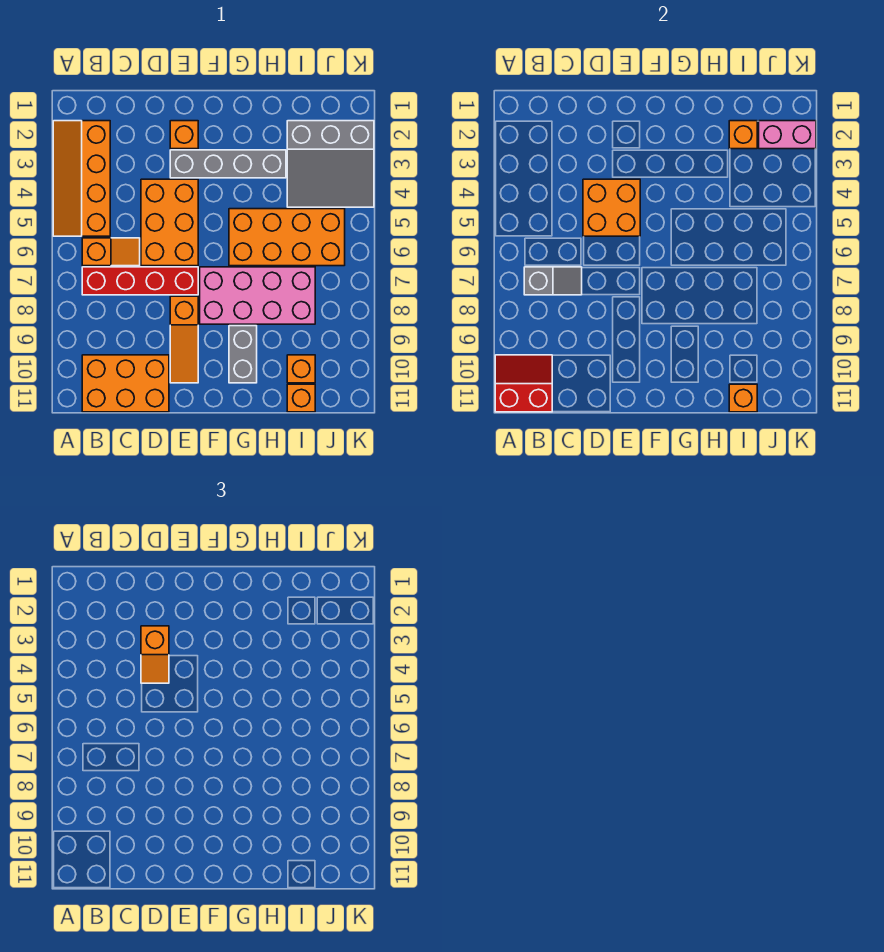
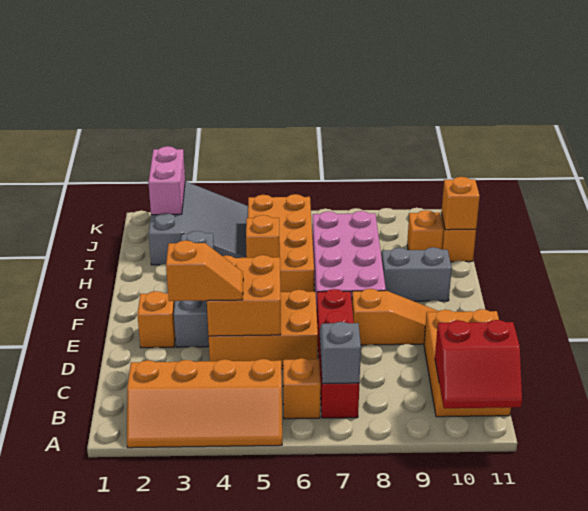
red 2x2 slope [495,355,552,412] -> red 2x2 slope turned to [435,320,522,408]
orange 1x1 brick [729,121,757,149] -> orange 1x1 brick moved to [246,215,280,258]

